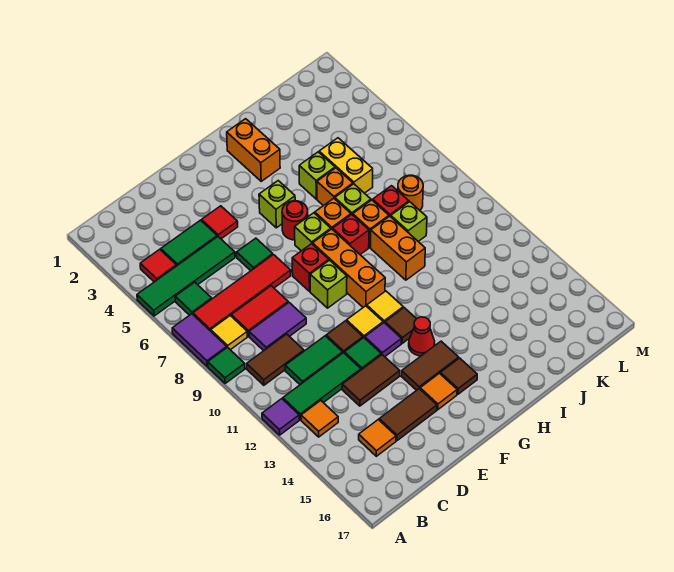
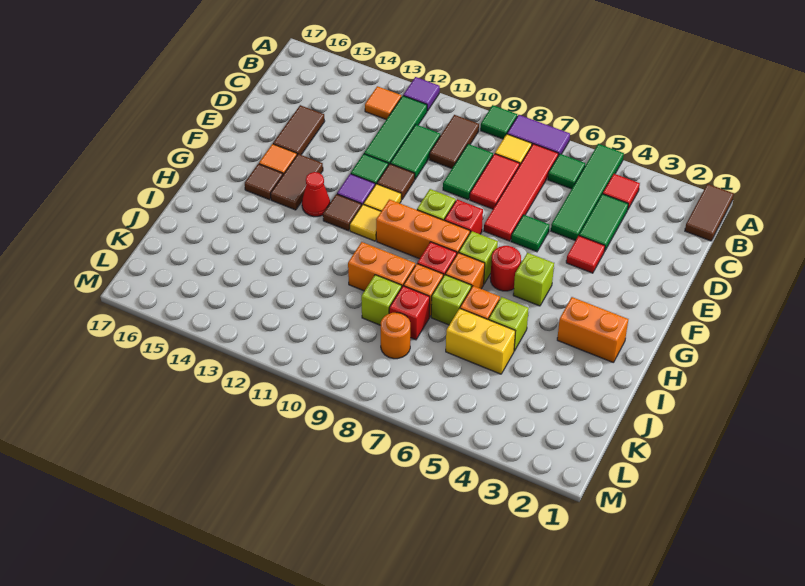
purple 1x2 tile [249,303,306,351] -> green 1x2 tile [443,144,493,200]
orange 1x1 tile [359,419,396,456] -> none
brown 1x2 tile [342,355,400,406] -> brown 1x2 tile moved to [685,184,734,241]

